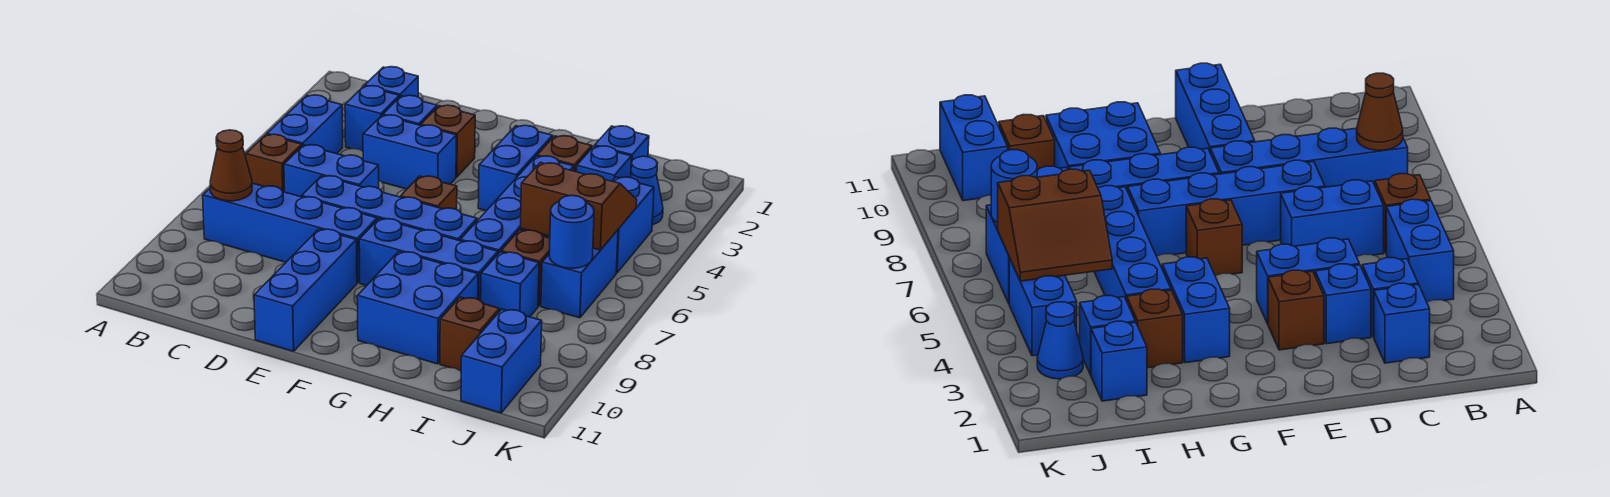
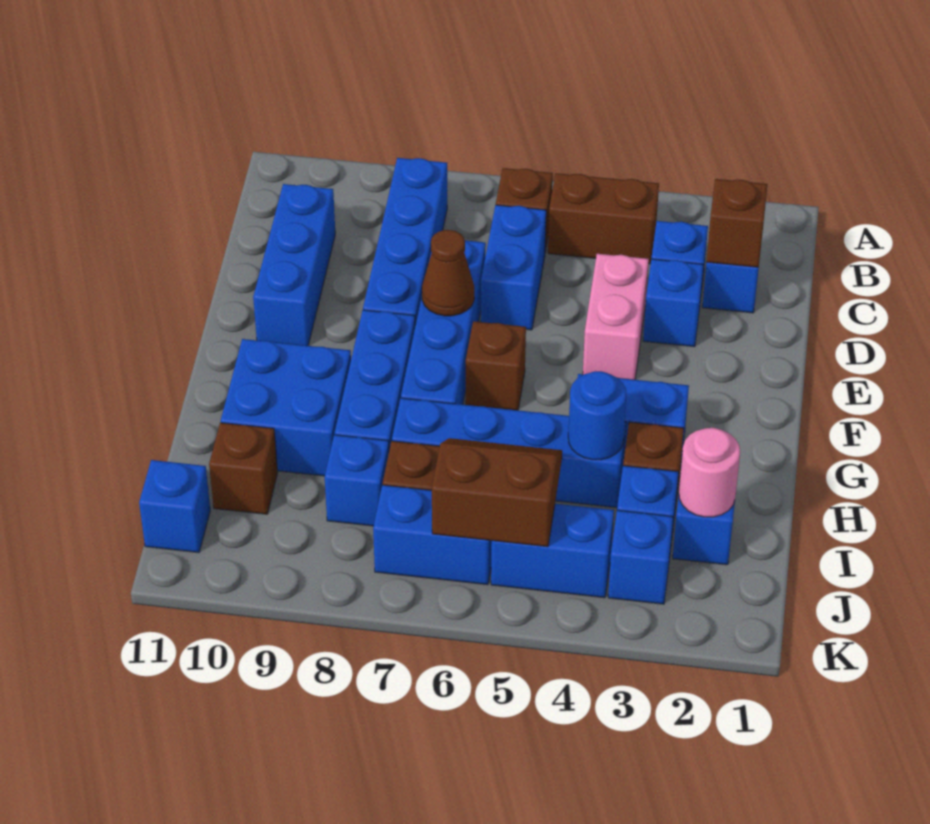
blue 1x2 brick [267,95,343,154] -> brown 1x2 brick [548,173,659,264]
brown 1x1 cone [210,130,252,201] -> brown 1x1 cone moved to [422,230,474,316]
blue 1x2 brick [363,115,456,189] -> pink 1x2 brick [583,254,649,380]
brown 1x1 brick [421,105,475,177] -> brown 1x1 brick moved to [706,179,768,267]
blue 1x3 brick [254,229,357,351] -> blue 1x3 brick turned to [253,184,335,346]
none -> pink 1x1 round brick [679,428,740,517]
brown 2x2 slope [520,162,637,250] -> brown 2x2 slope turned to [432,438,562,547]
blue 1x1 cone [630,156,663,225] -> blue 1x1 brick [608,510,673,604]
blue 1x1 round brick [549,195,594,268] -> blue 1x1 round brick moved to [568,371,626,460]
blue 1x2 brick [461,309,542,413] -> blue 1x1 brick [139,460,210,553]

